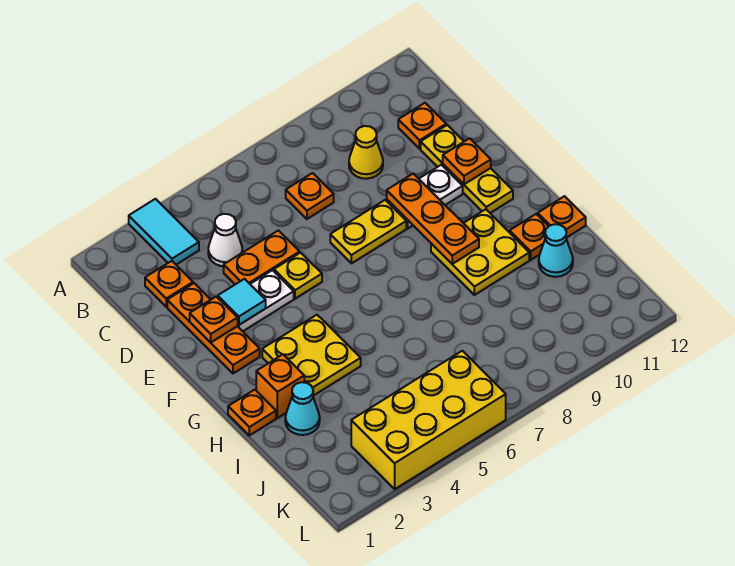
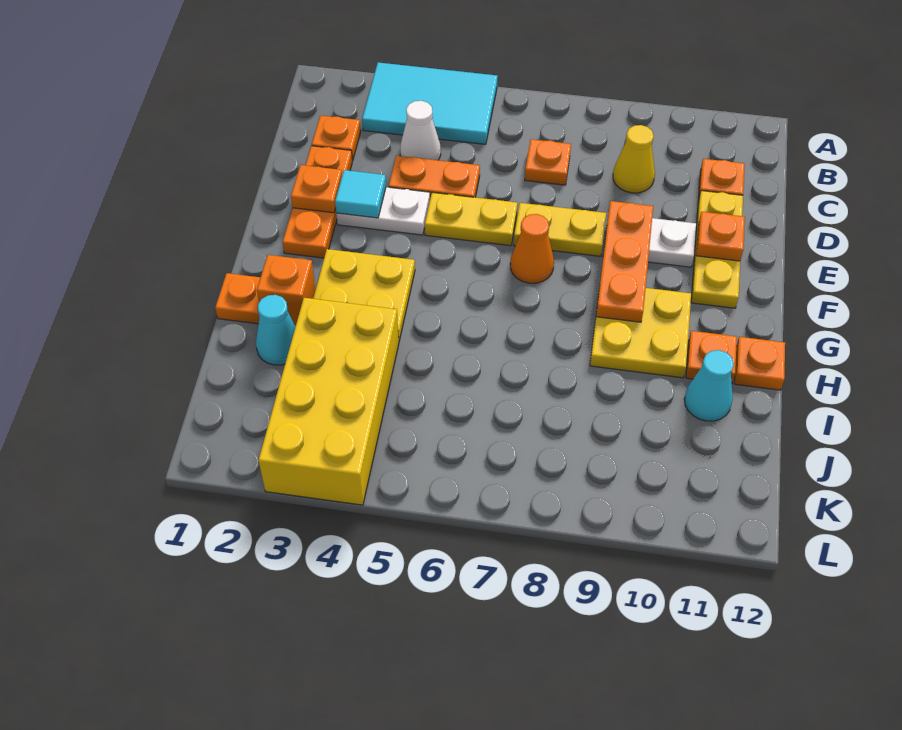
cyan 1x2 tile [129,199,199,265] -> cyan 2x3 tile [362,62,498,144]
yellow 1x1 plate [274,253,322,299] -> yellow 1x2 plate [425,192,517,246]
none -> orange 1x1 cone [510,214,554,283]
yellow 2x4 brick [351,351,506,489] -> yellow 2x4 brick turned to [259,298,399,505]

